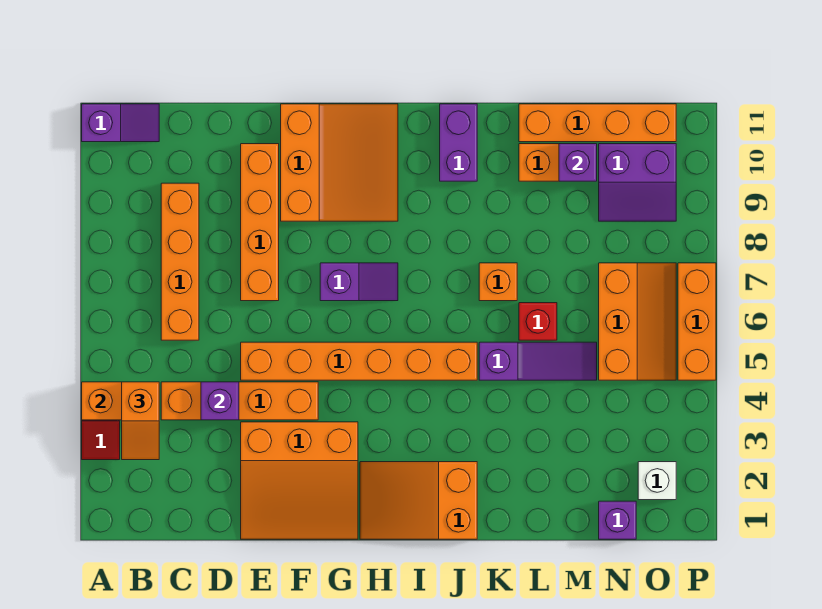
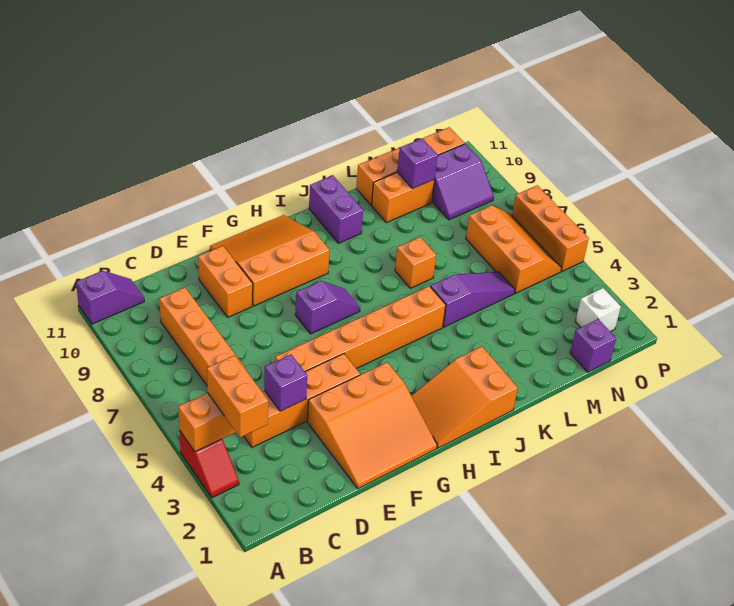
orange 1x2 slope [122,382,159,460] -> orange 1x2 brick [207,355,268,437]
orange 1x4 brick [241,144,279,301] -> orange 1x2 brick [198,246,253,317]
orange 3x3 slope [281,104,398,221] -> orange 3x3 slope turned to [210,215,330,306]
red 1x1 brick [519,303,557,340] -> none

